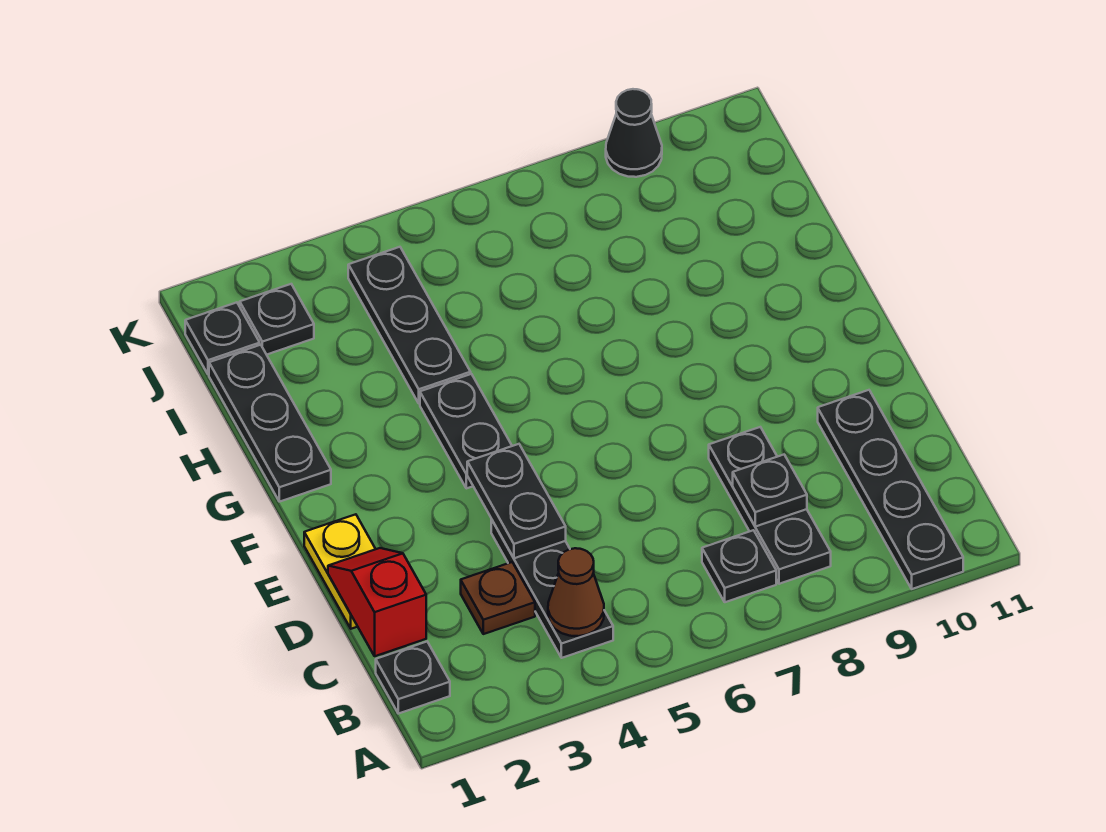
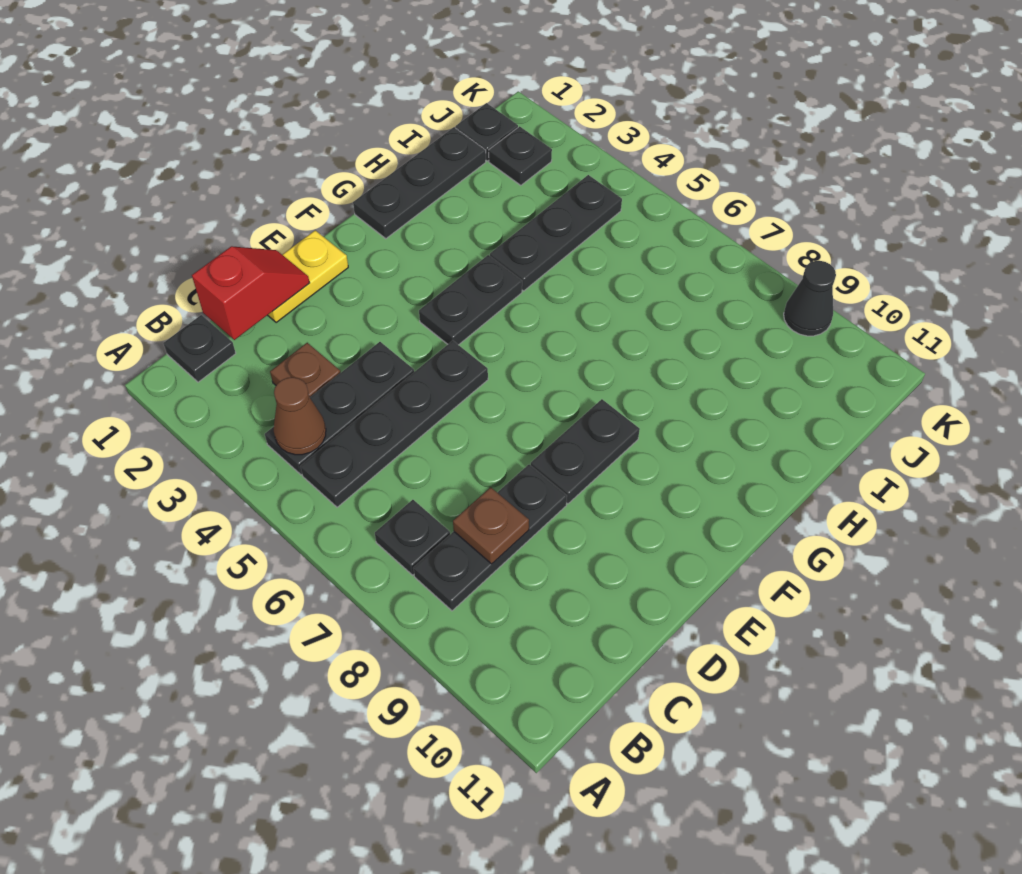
black 1x4 plate [818,390,963,589] -> black 1x4 plate moved to [300,341,488,507]
black 1x1 plate [733,455,807,527] -> brown 1x1 plate [453,487,529,564]
black 1x2 plate [467,444,566,558] -> black 1x2 plate moved to [531,399,640,504]

